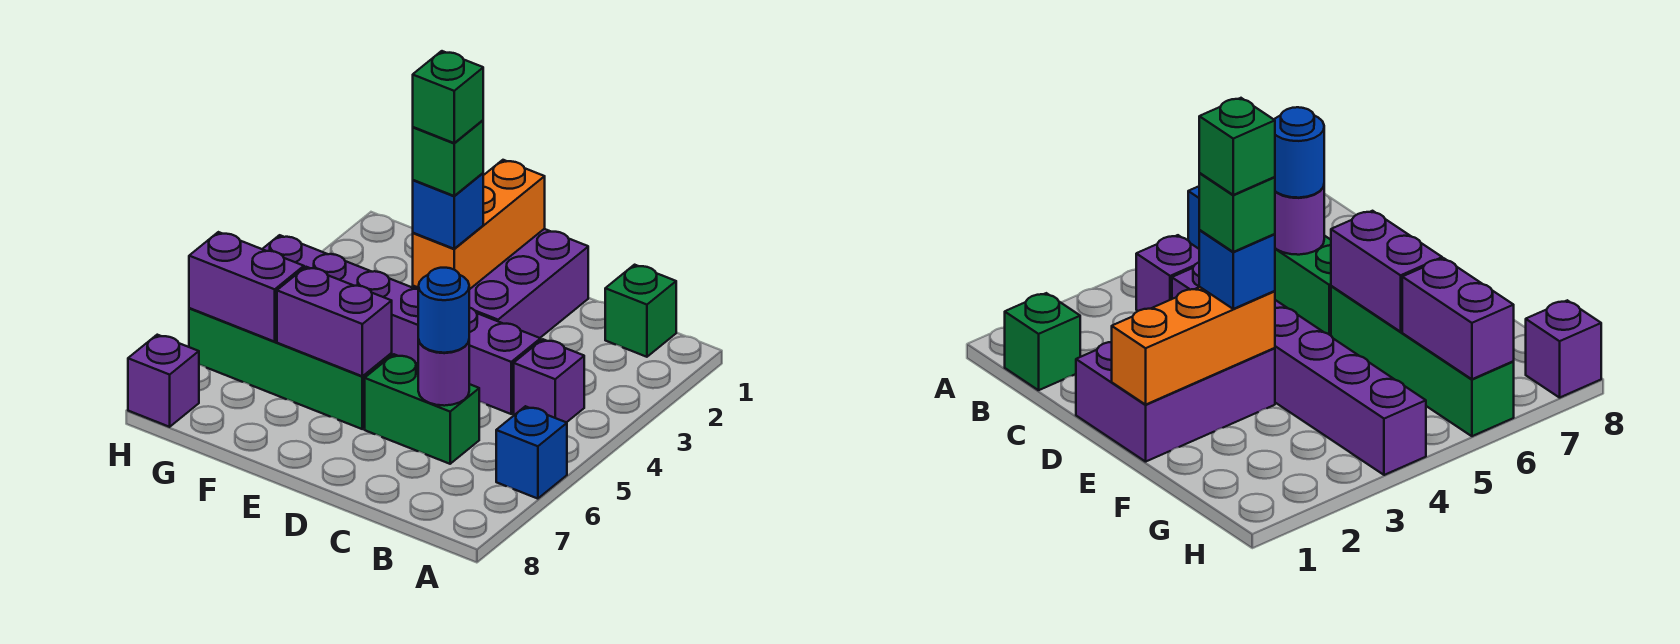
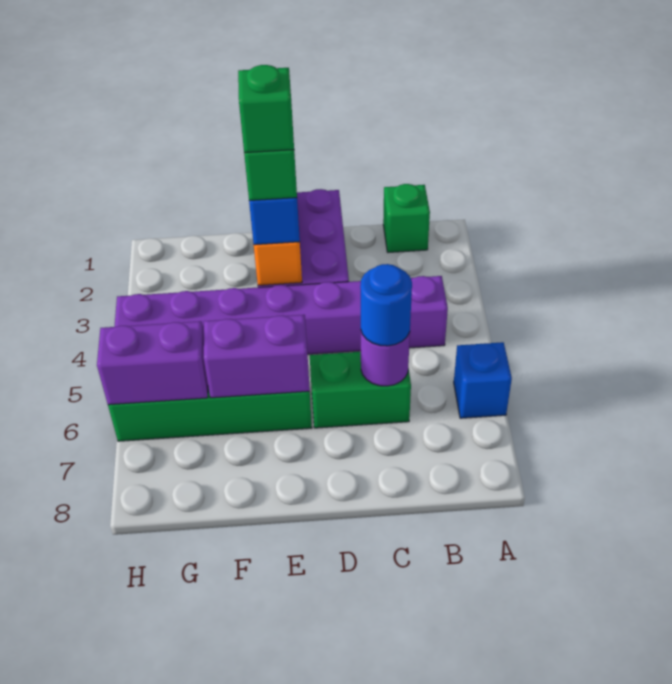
purple 1x1 brick [128,335,199,427] -> none

